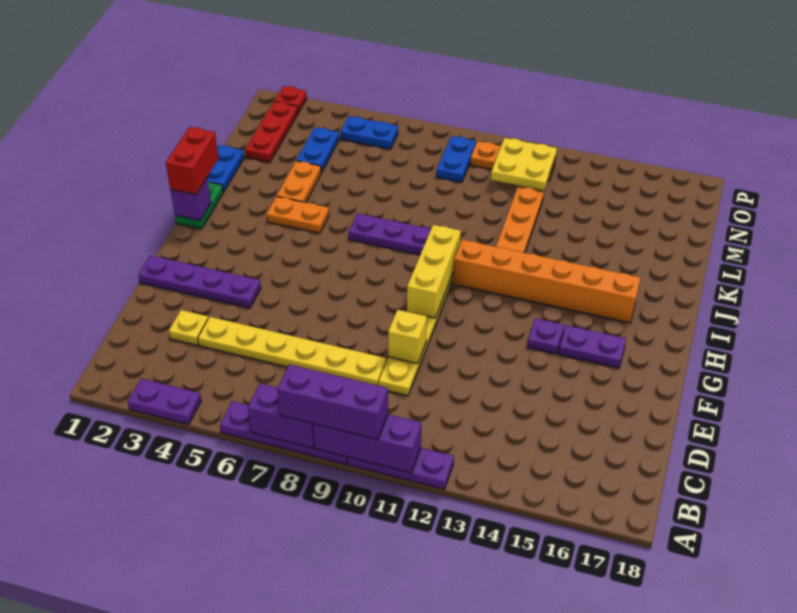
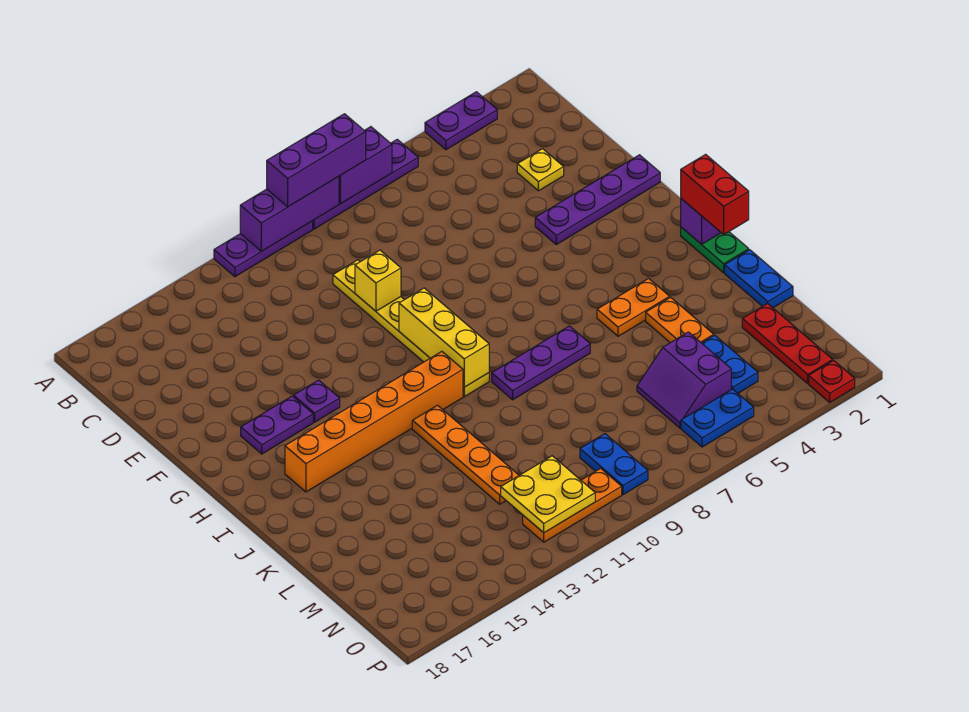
yellow 1x6 plate [198,317,386,386] -> none
none -> purple 2x2 slope [637,332,731,428]

